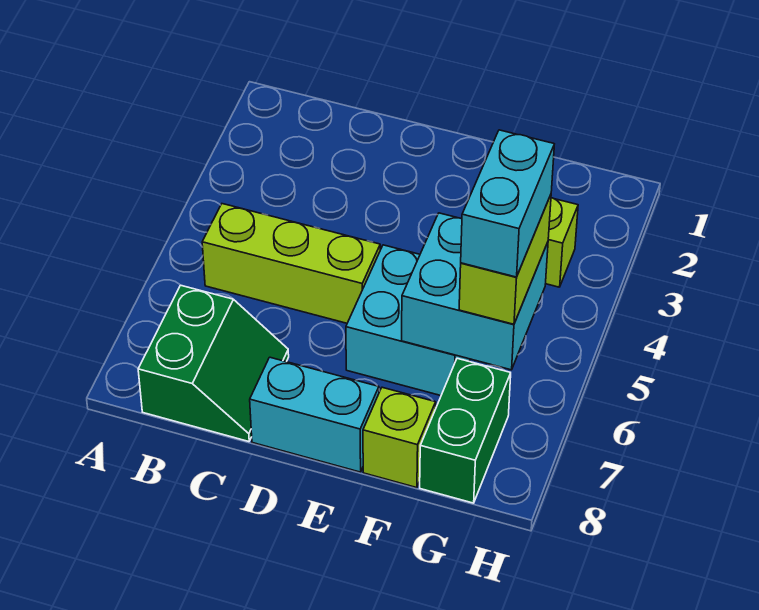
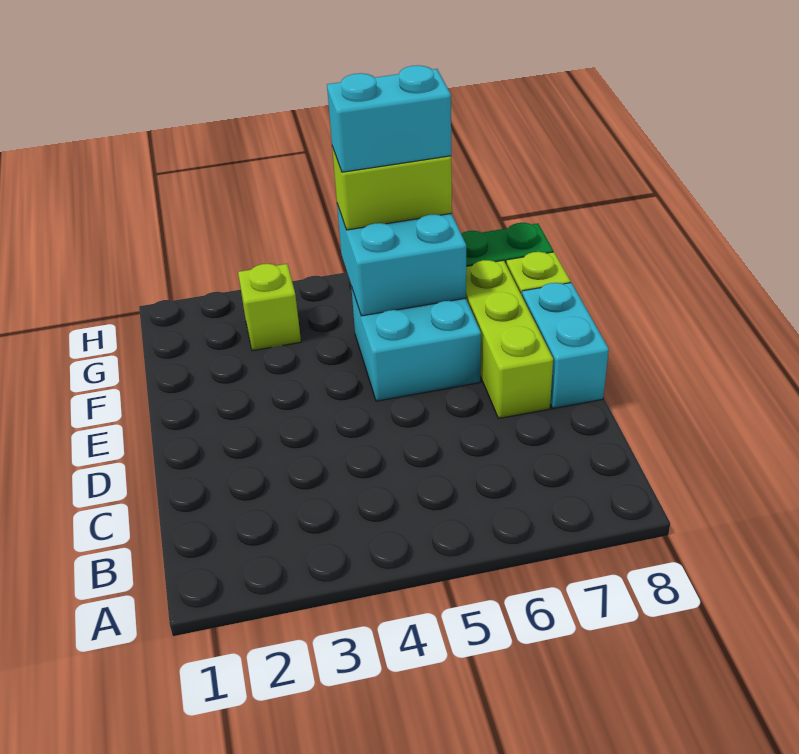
lime 1x3 brick [202,204,380,323] -> lime 1x3 brick moved to [466,260,553,419]
green 2x2 slope [138,285,289,442] -> none

